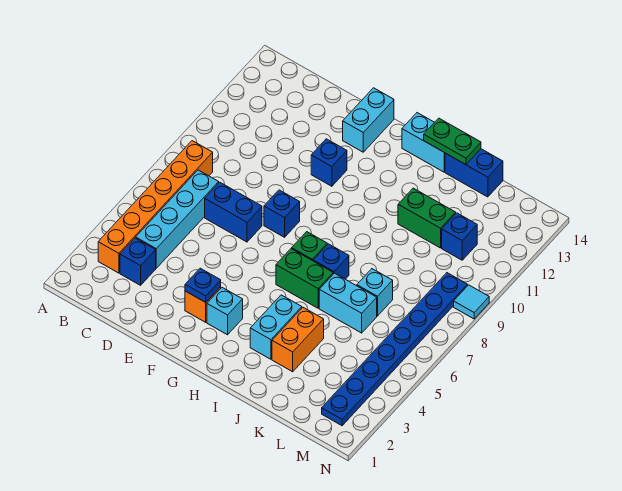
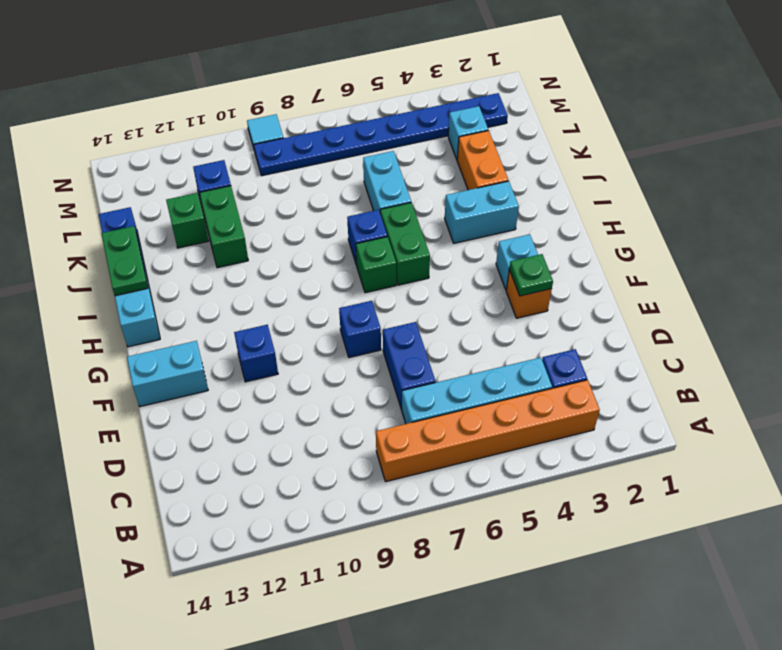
blue 1x1 plate [185,268,221,302] -> green 1x1 plate [509,254,553,296]
orange 1x2 brick [272,308,324,372] -> orange 1x2 brick turned to [457,131,508,190]
cyan 1x1 brick [357,269,393,316] -> cyan 1x1 brick moved to [448,106,488,159]
none -> green 1x1 brick [166,193,209,248]

